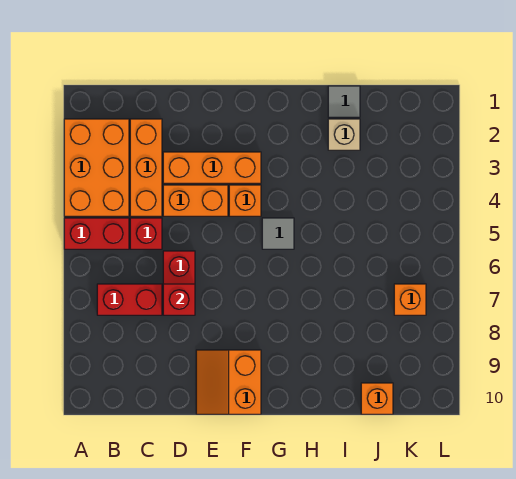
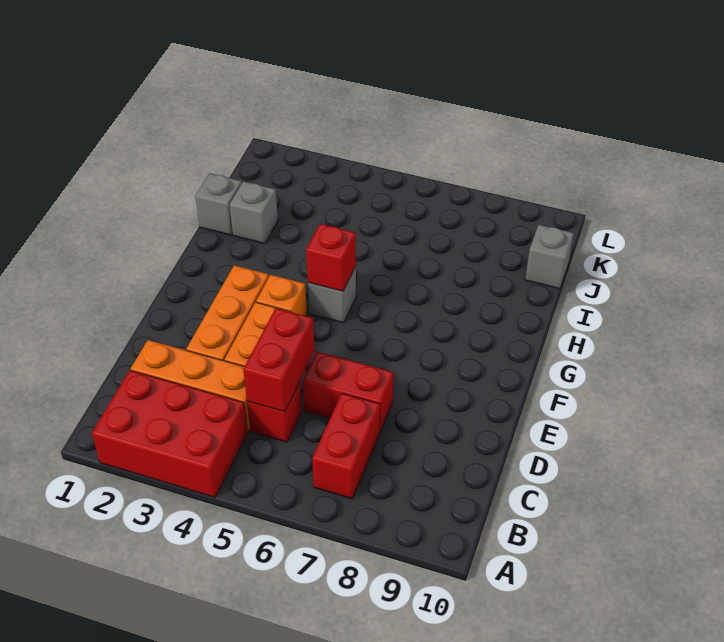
orange 2x3 brick [64,119,129,216] -> red 2x3 brick [92,370,248,497]
red 1x2 brick [64,218,129,249] -> red 1x2 brick moved to [243,308,315,412]
red 1x1 brick [163,284,195,315] -> red 1x1 brick moved to [306,224,356,291]
orange 2x2 slope [196,350,261,414] -> none
grey 1x1 tile [262,218,294,249] -> grey 1x1 brick [308,266,356,323]
grey 1x1 tile [328,86,360,117] -> grey 1x1 brick [195,173,242,235]
tan 1x1 brick [328,119,360,150] -> grey 1x1 brick [230,181,278,244]
orange 1x1 brick [361,383,393,414] -> grey 1x1 brick [525,225,574,289]
orange 1x1 brick [394,284,426,315] -> none

